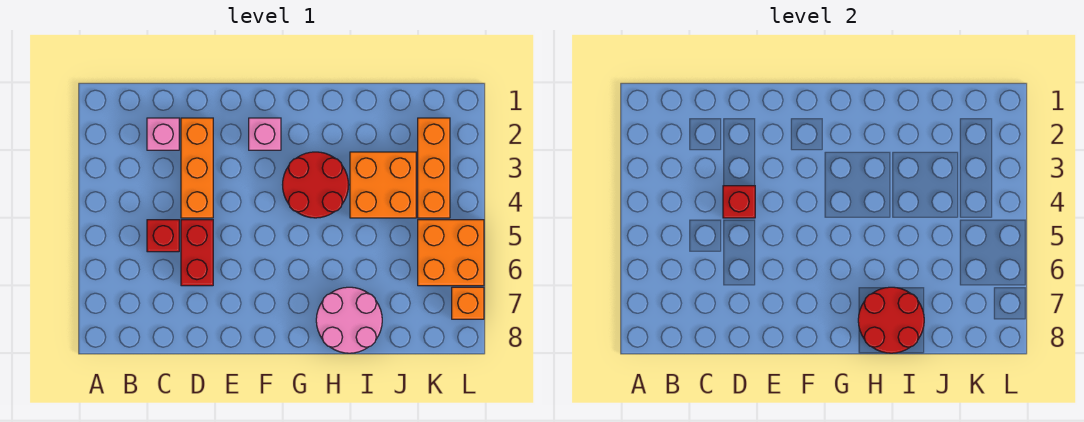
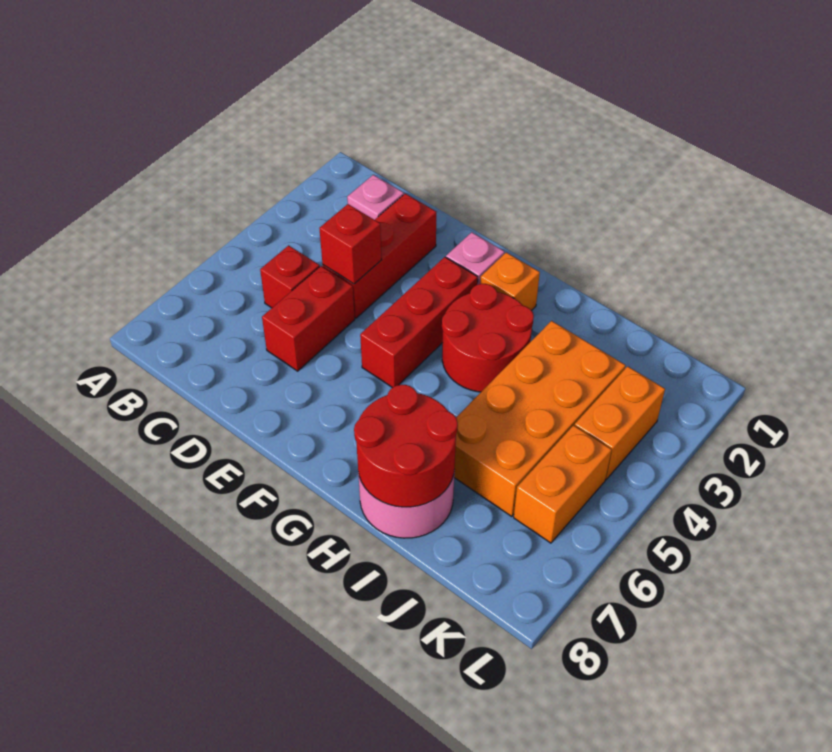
orange 1x3 brick [181,118,213,218] -> red 1x3 brick [323,193,436,318]
none -> red 1x3 brick [360,257,478,388]
orange 2x2 brick [350,152,416,218] -> orange 2x4 brick [454,321,626,516]
orange 1x3 brick [418,118,450,218] -> orange 1x2 brick [575,366,665,479]
orange 2x2 brick [418,220,484,286] -> orange 1x2 brick [514,425,612,543]
orange 1x1 brick [452,287,484,319] -> orange 1x1 brick moved to [480,252,540,311]

